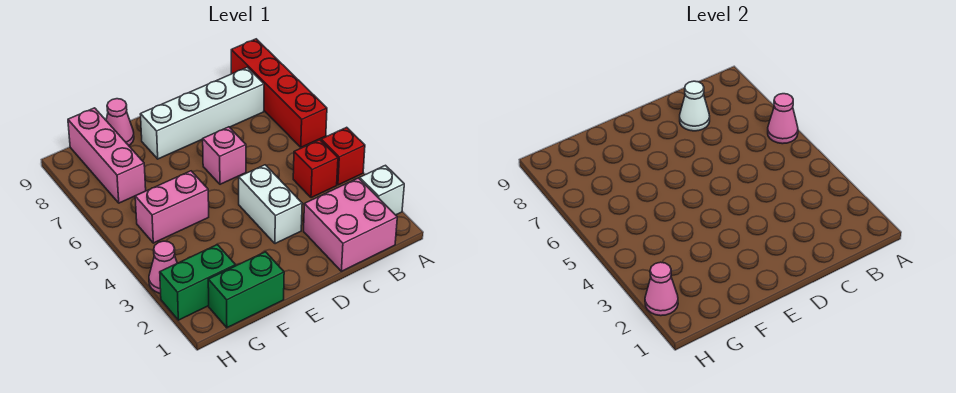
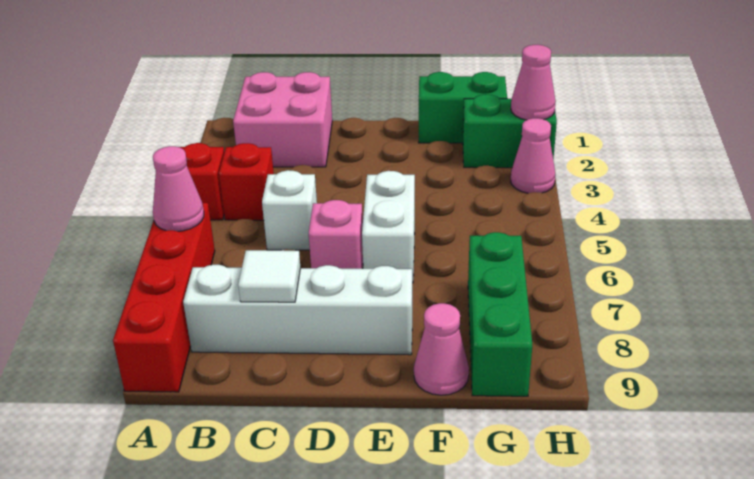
white 1x1 brick [360,165,404,215] -> white 1x1 brick moved to [262,170,317,250]
white 1x1 cone [680,81,710,131] -> white 1x1 tile [238,250,300,302]
white 1x2 brick [239,165,302,244] -> white 1x2 brick moved to [362,171,415,283]
pink 1x2 brick [135,171,209,243] -> none
pink 1x3 brick [68,108,146,203] -> green 1x3 brick [468,232,532,396]

